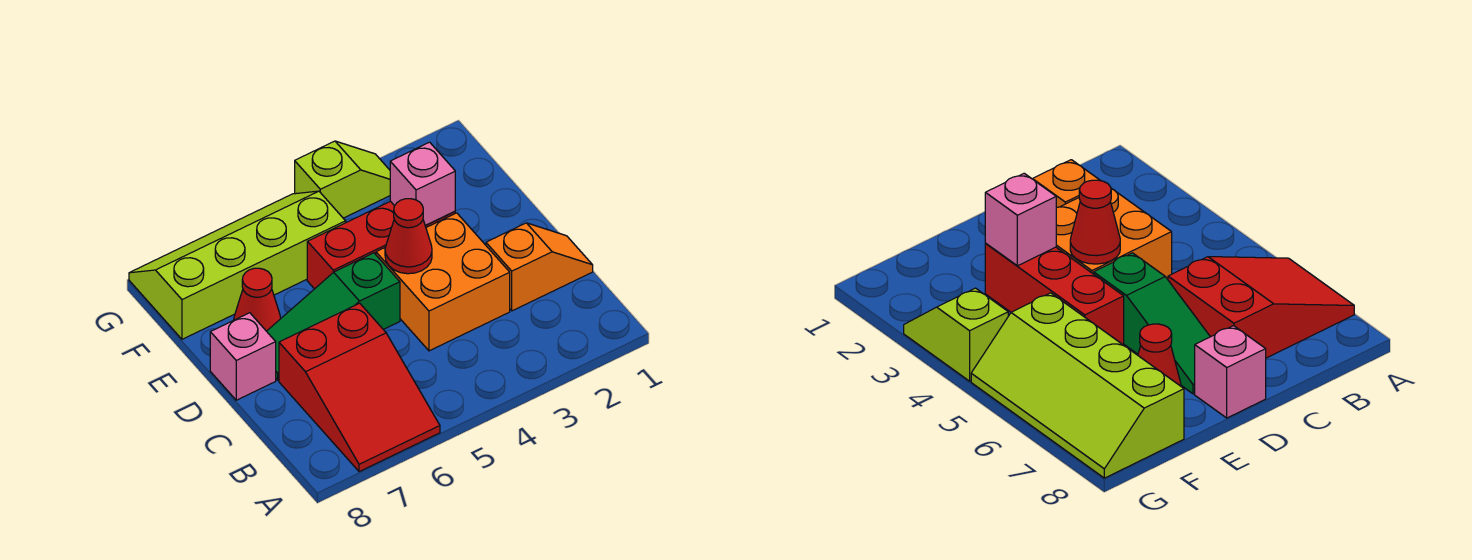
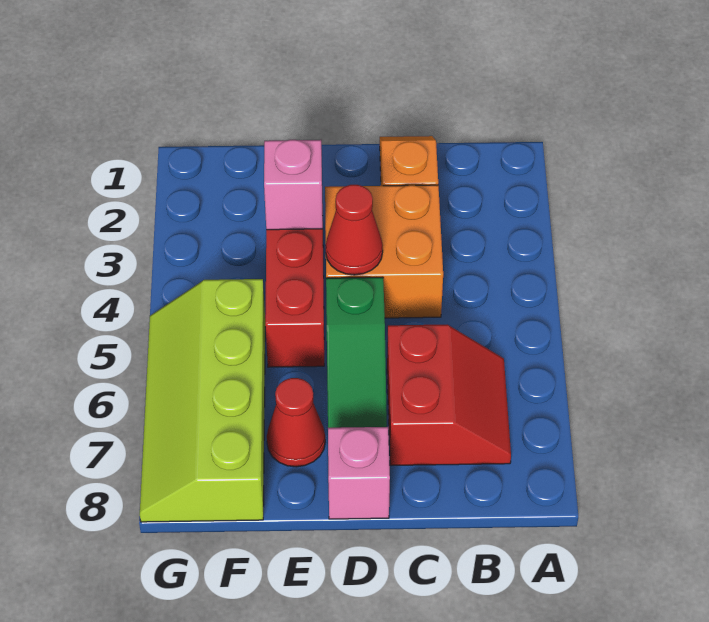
red 2x3 slope [279,303,440,472] -> red 2x2 slope [387,325,511,465]
lime 1x2 slope [295,141,390,218] -> none

